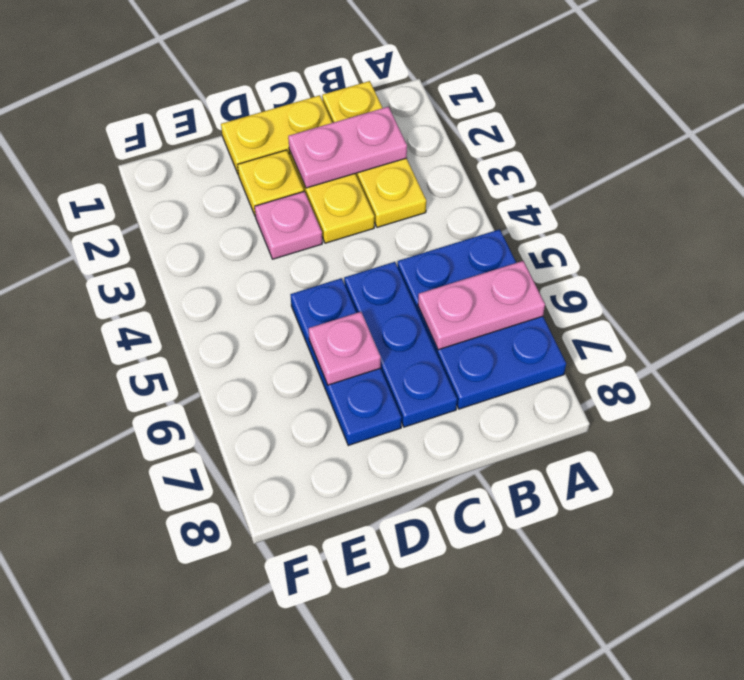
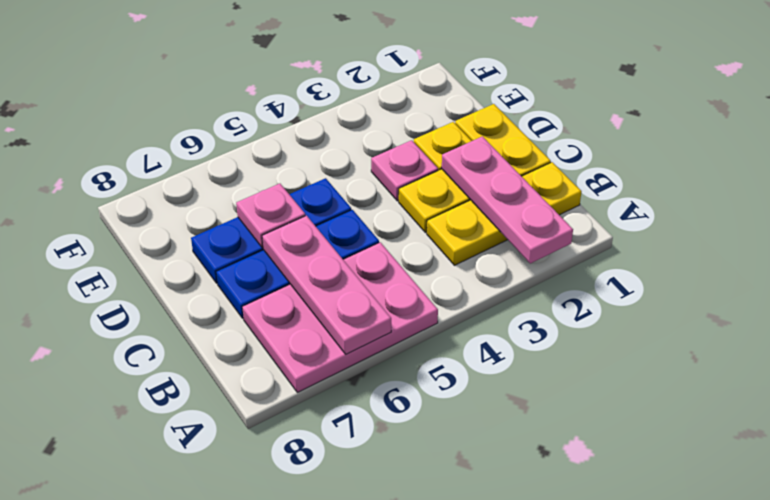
blue 2x3 plate [398,229,566,409] -> pink 2x3 plate [242,242,438,393]
pink 1x2 plate [418,261,545,350] -> pink 1x3 plate [262,216,391,354]
pink 1x2 plate [288,107,407,188] -> pink 1x3 plate [442,136,573,263]

